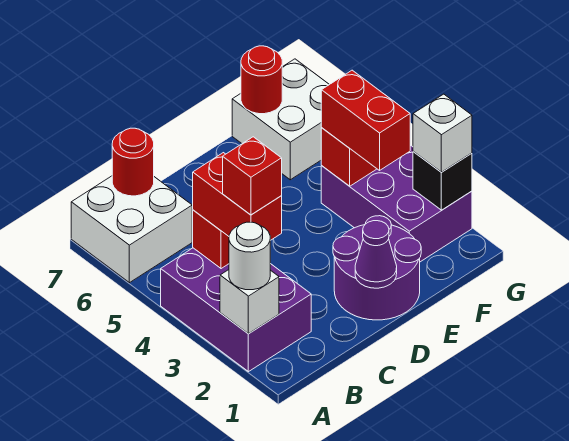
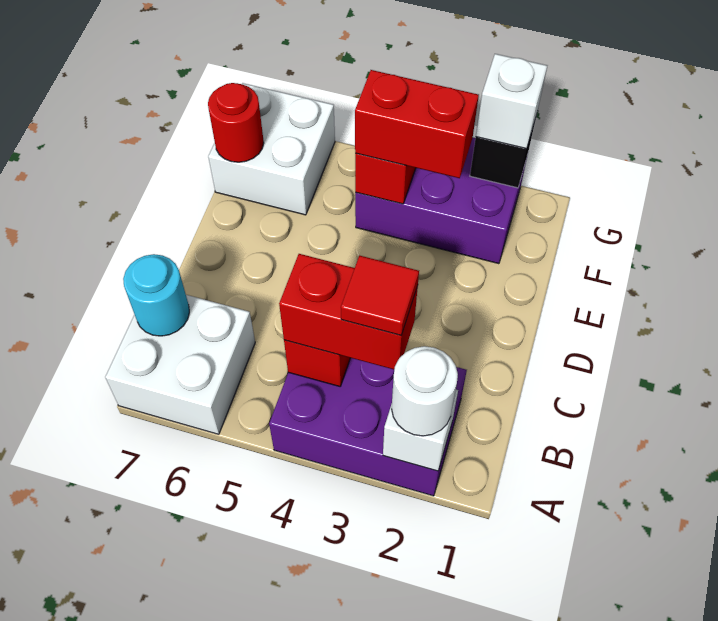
red 1x1 brick [223,137,282,215] -> red 1x1 tile [341,256,419,335]
red 1x1 round brick [112,128,154,196] -> cyan 1x1 round brick [123,254,189,336]
purple 2x2 round brick [333,216,421,320] -> none
purple 1x1 cone [355,221,397,288] -> none

